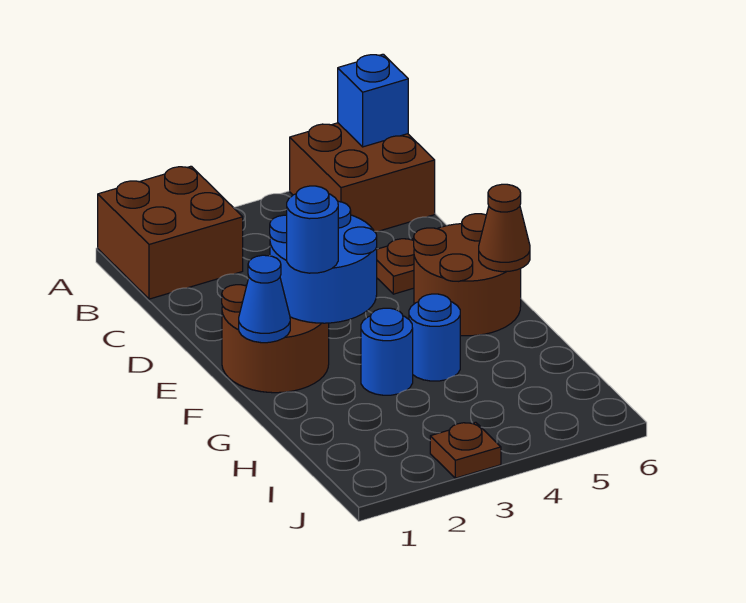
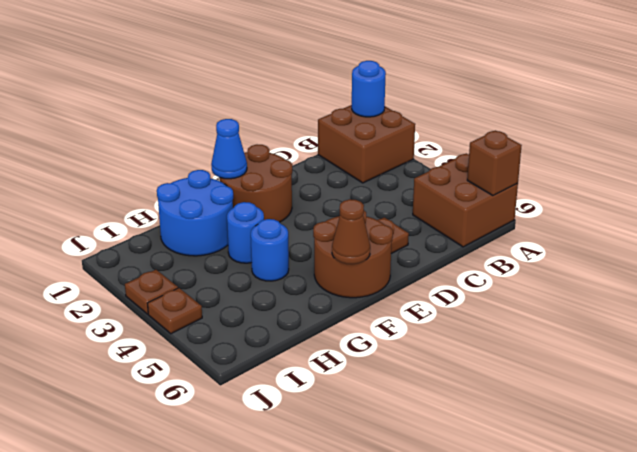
blue 1x1 brick [338,54,408,147] -> brown 1x1 brick [467,131,522,196]
blue 2x2 round brick [270,201,377,323] -> blue 2x2 round brick moved to [157,170,233,256]
blue 1x1 round brick [287,186,338,273] -> blue 1x1 round brick moved to [352,61,386,117]
none -> brown 1x1 plate [147,288,202,334]

